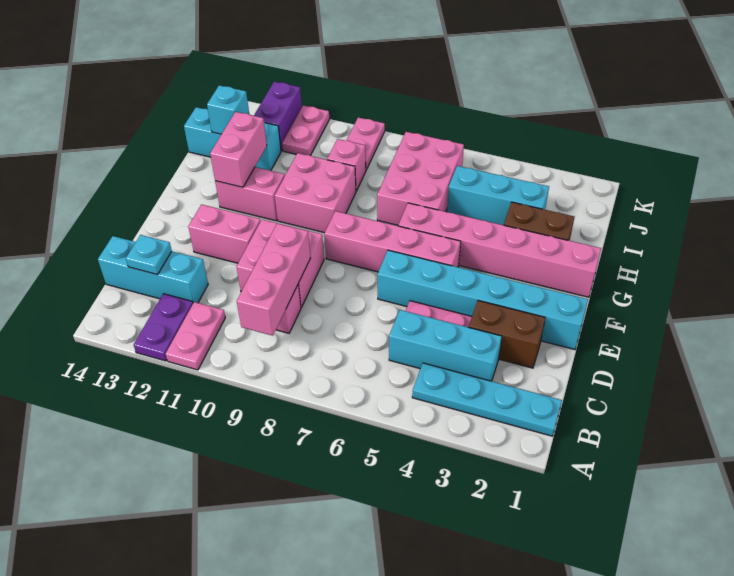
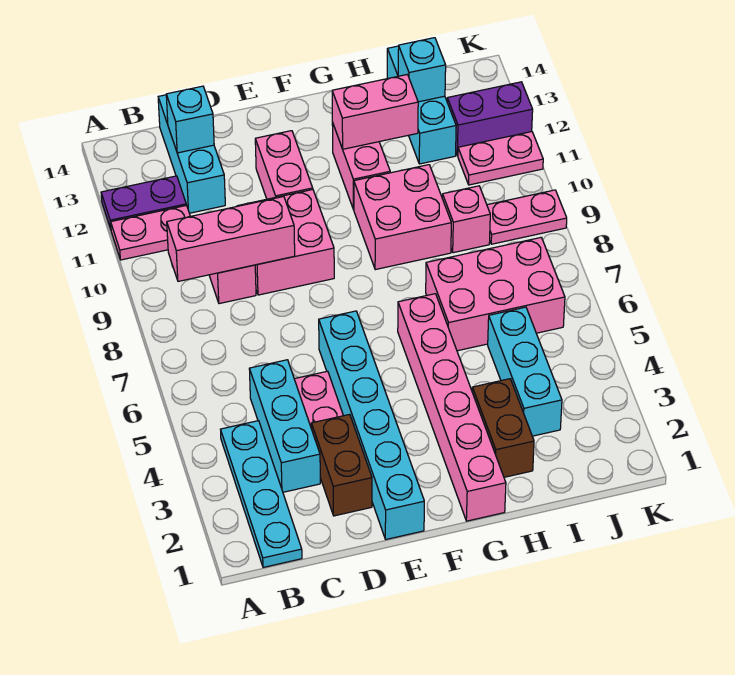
cyan 1x1 plate [126,235,172,275] -> cyan 1x1 brick [166,86,214,153]
pink 1x4 brick [324,211,461,272] -> none

